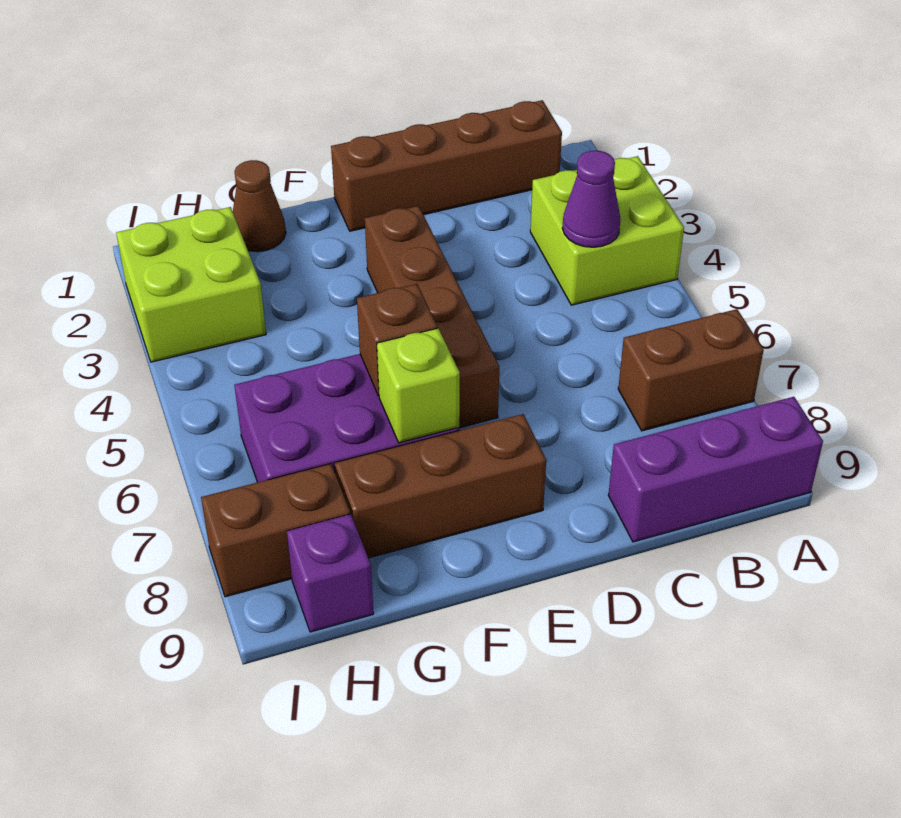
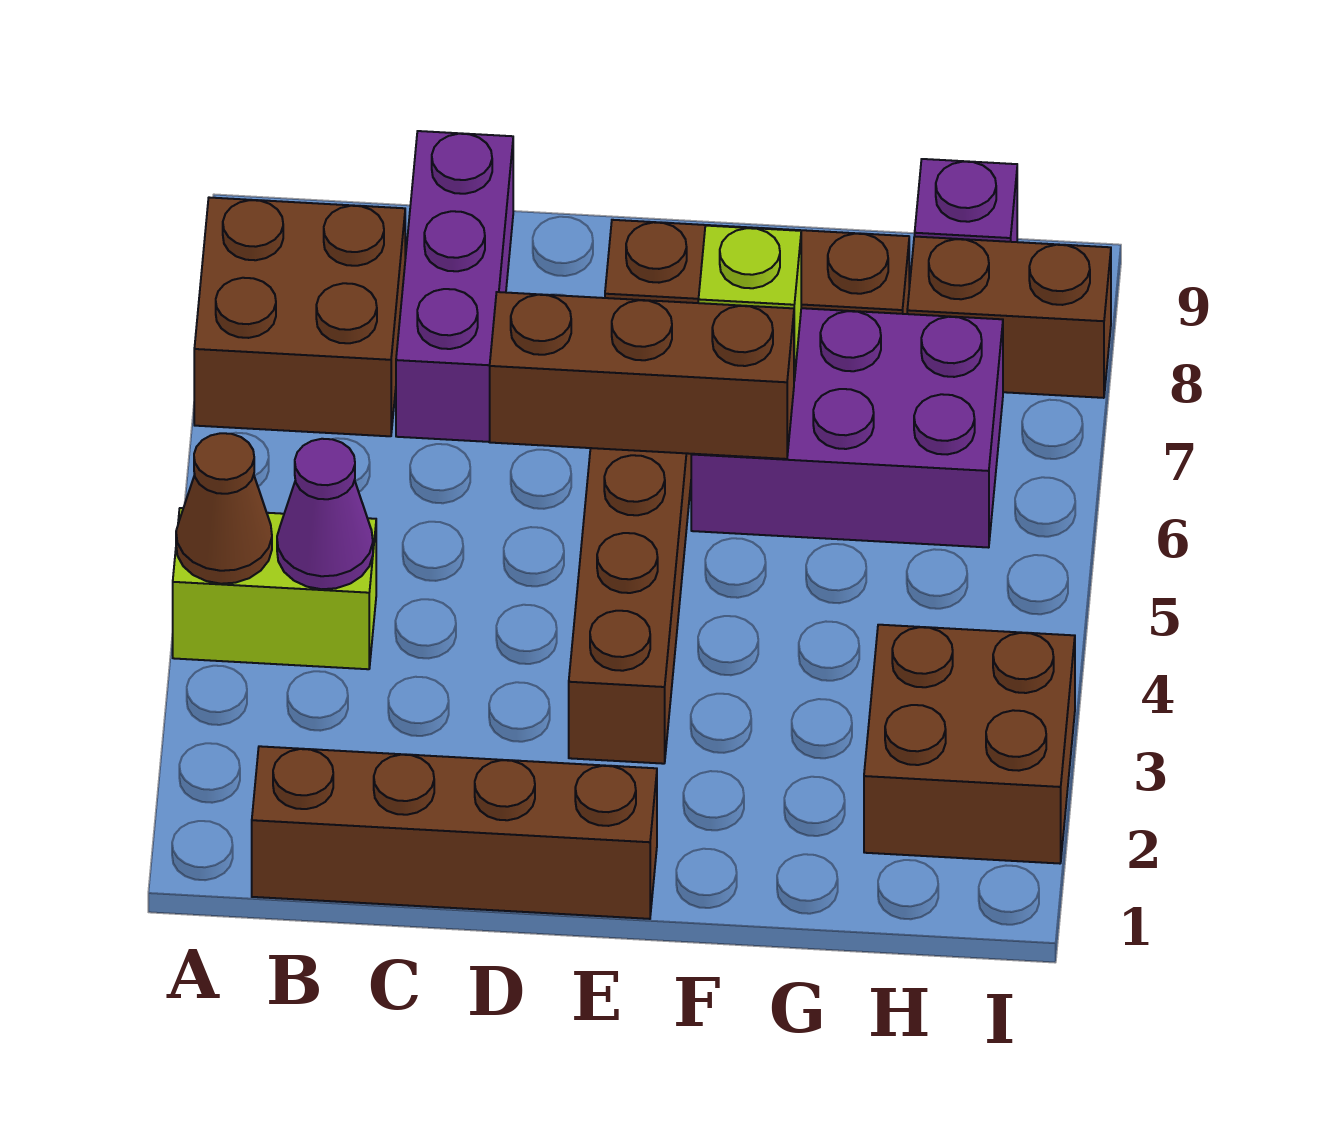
lime 2x2 brick [530,156,684,305] -> lime 1x2 brick [173,508,376,669]
brown 1x2 brick [618,309,764,431] -> brown 2x2 brick [194,197,405,436]
purple 1x3 brick [608,397,823,542] -> purple 1x3 brick turned to [396,131,513,442]
brown 1x1 brick [357,284,437,396] -> brown 1x3 brick [490,292,794,459]
brown 1x1 cone [233,160,286,252] -> brown 1x1 cone moved to [176,433,272,584]
lime 2x2 brick [116,207,266,362] -> brown 2x2 brick [864,625,1075,864]

